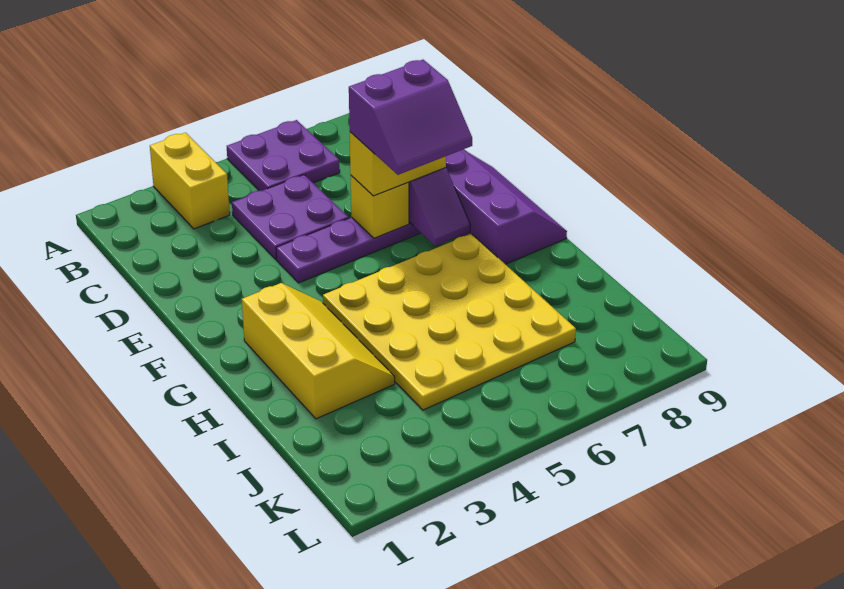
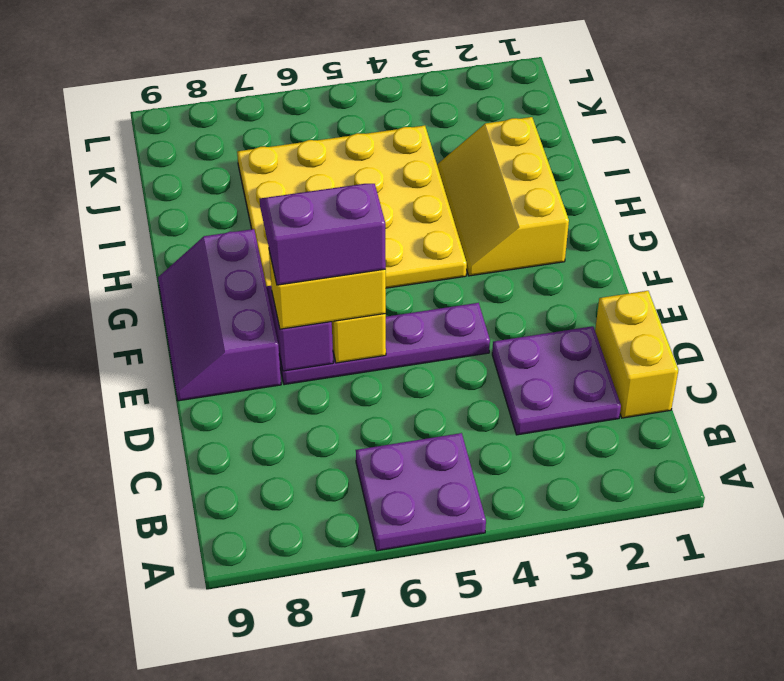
yellow 1x2 brick [150,133,230,229] -> yellow 1x2 brick moved to [595,291,678,418]
purple 2x2 plate [232,175,349,259] -> purple 2x2 plate moved to [492,326,621,435]

